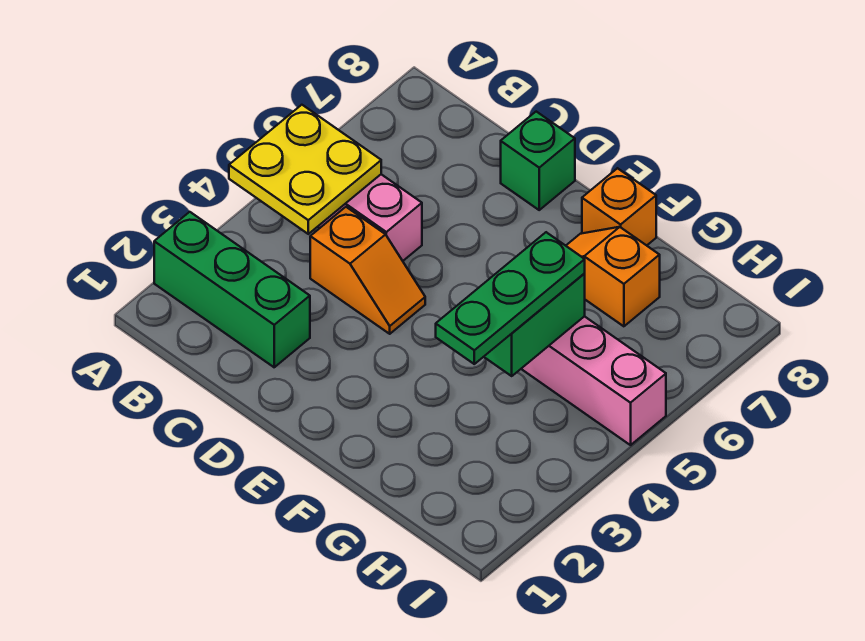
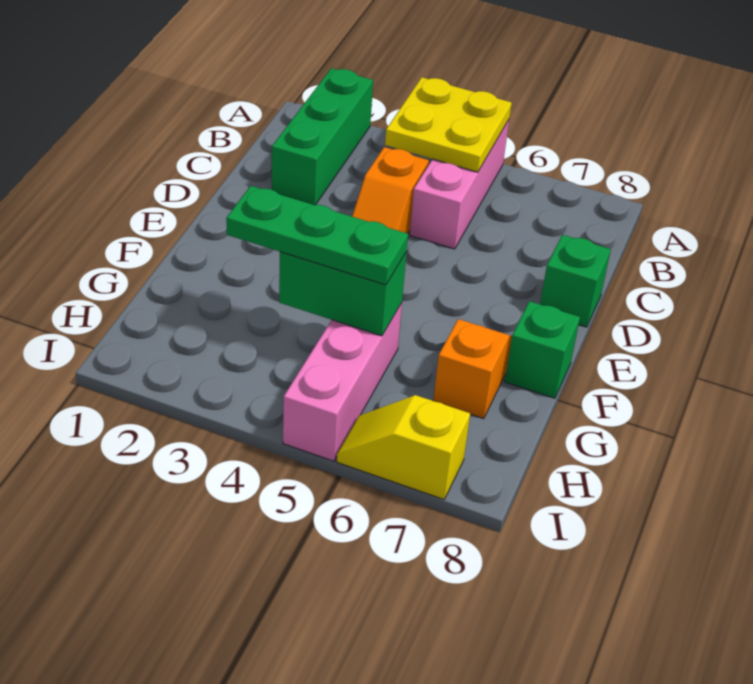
orange 1x1 brick [582,168,656,245] -> green 1x1 brick [505,301,580,398]
none -> yellow 1x2 slope [337,395,470,499]

